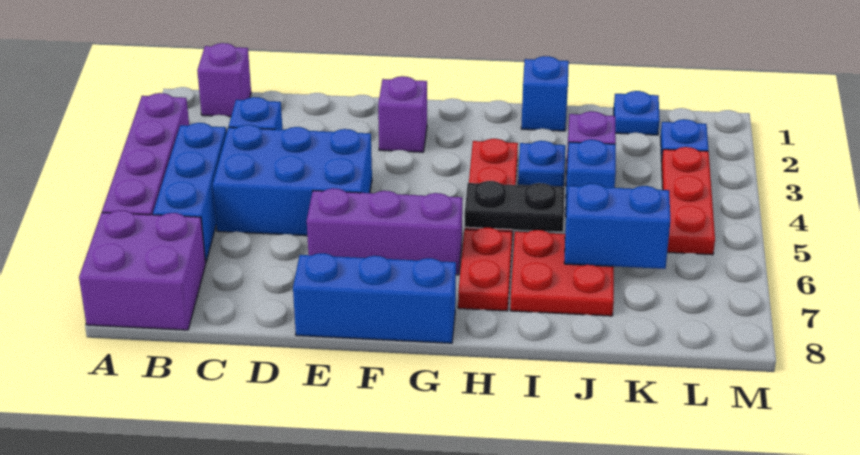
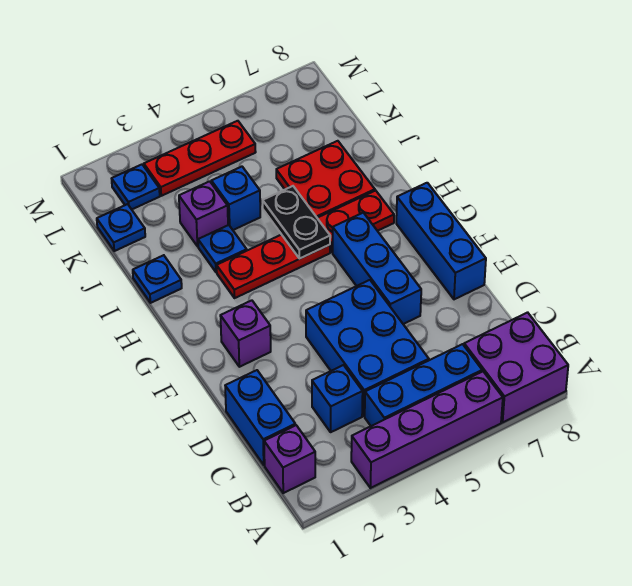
purple 1x3 brick [307,188,462,275] -> blue 1x3 brick [333,213,421,324]
blue 1x1 brick [521,56,569,131] -> blue 1x1 plate [133,255,182,303]
blue 1x2 brick [564,184,671,269] -> blue 1x2 brick moved to [225,370,295,465]

